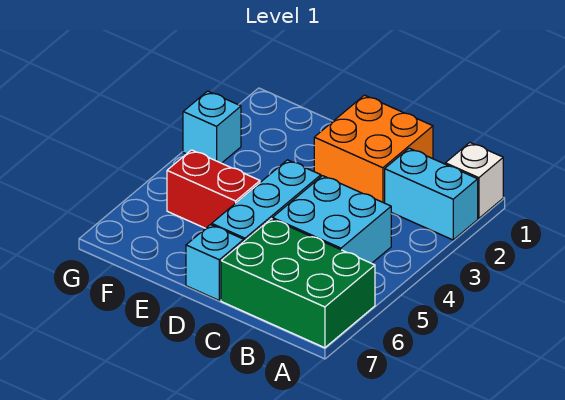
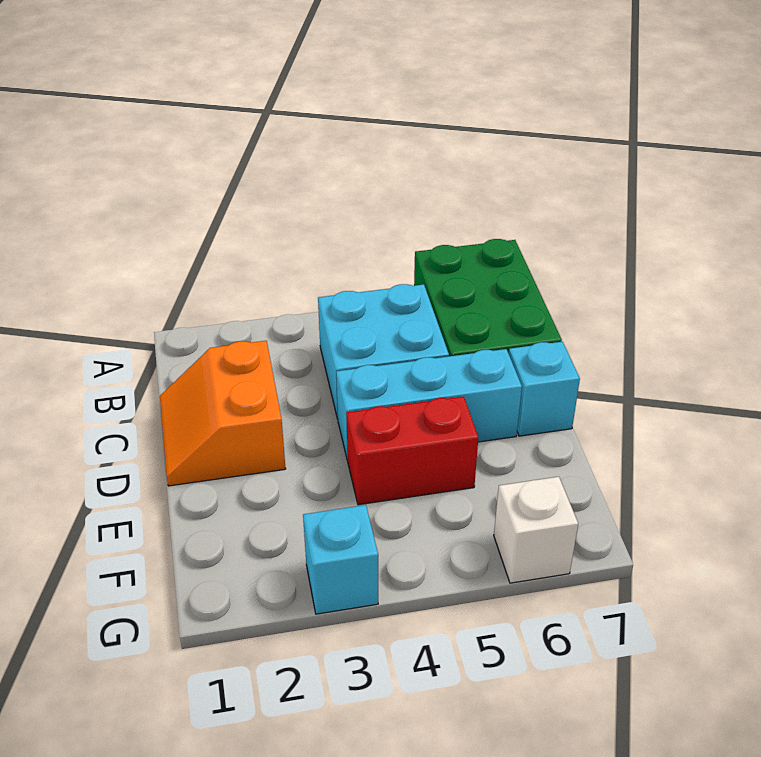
white 1x1 brick [445,143,503,218] -> white 1x1 brick moved to [494,477,578,583]
cyan 1x2 brick [385,148,478,240] -> none
orange 2x2 brick [314,95,433,203] -> orange 2x2 slope [160,341,286,486]
red 1x2 brick [167,150,260,228] -> red 1x2 brick turned to [346,396,478,505]

